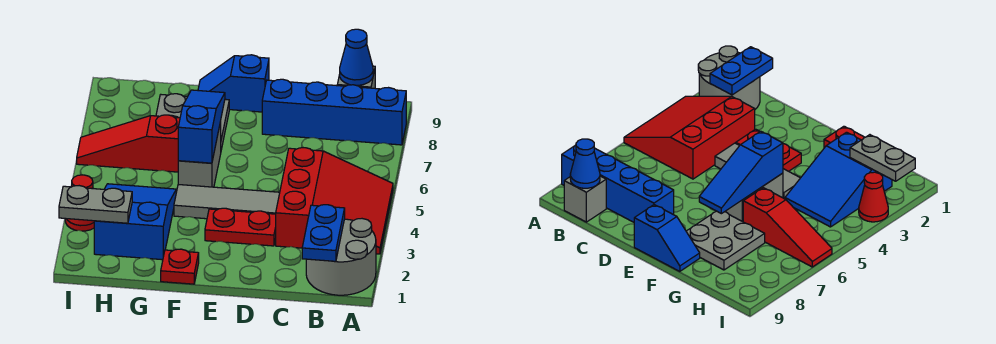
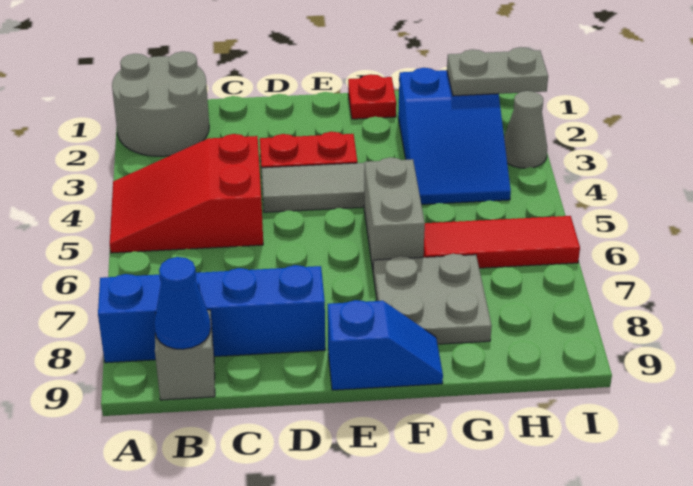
red 3x3 slope [276,148,393,254] -> red 2x3 slope [110,134,263,253]
blue 1x2 plate [302,205,345,261] -> none
blue 1x3 slope [178,90,225,163] -> none
red 1x3 slope [77,115,180,172] -> red 1x3 tile [423,216,580,268]
red 1x1 cone [65,175,94,231] -> grey 1x1 cone [504,91,547,168]

